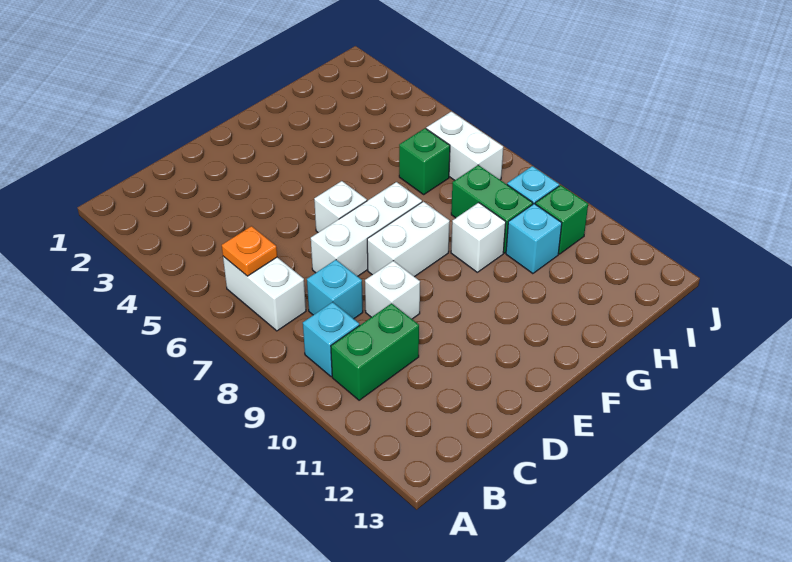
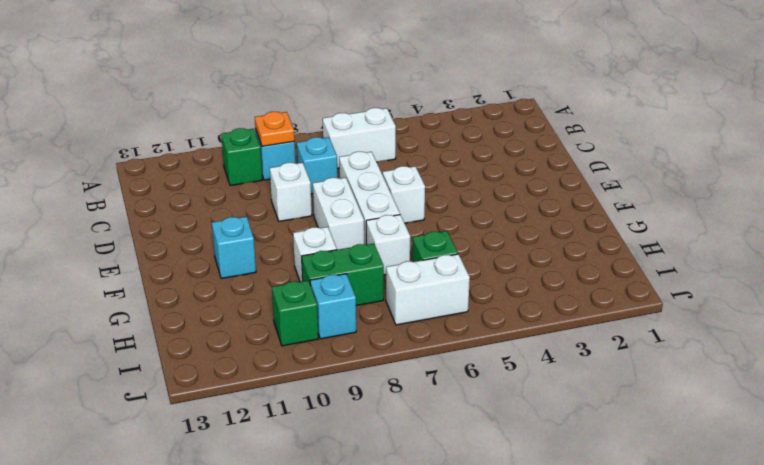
orange 1x1 plate [222,226,277,276] -> orange 1x1 plate moved to [255,112,295,146]
green 1x2 brick [331,303,419,400] -> green 1x1 brick [221,128,262,186]
none -> white 1x1 brick [366,215,410,275]
cyan 1x1 brick [506,204,562,274] -> cyan 1x1 brick moved to [212,217,256,278]

